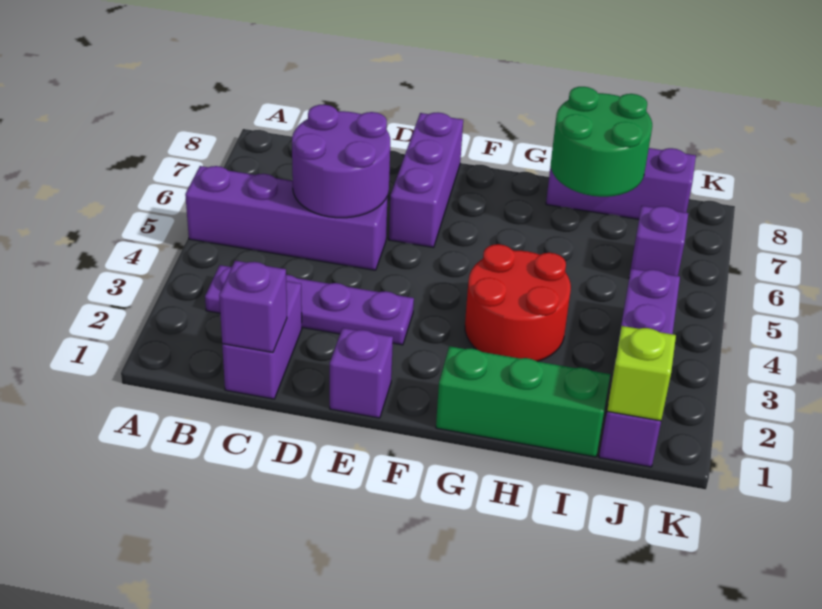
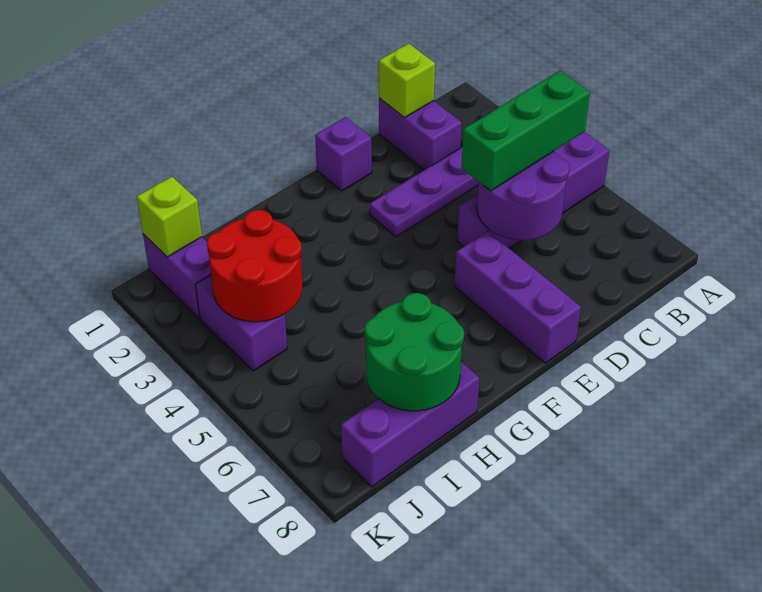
purple 1x1 brick [219,261,287,353] -> lime 1x1 brick [379,44,435,117]
green 1x3 brick [436,346,610,457] -> green 1x3 brick moved to [461,71,590,191]
red 2x2 round brick [465,244,571,362] -> red 2x2 round brick moved to [207,210,303,322]
purple 1x1 brick [631,206,688,276] -> none

